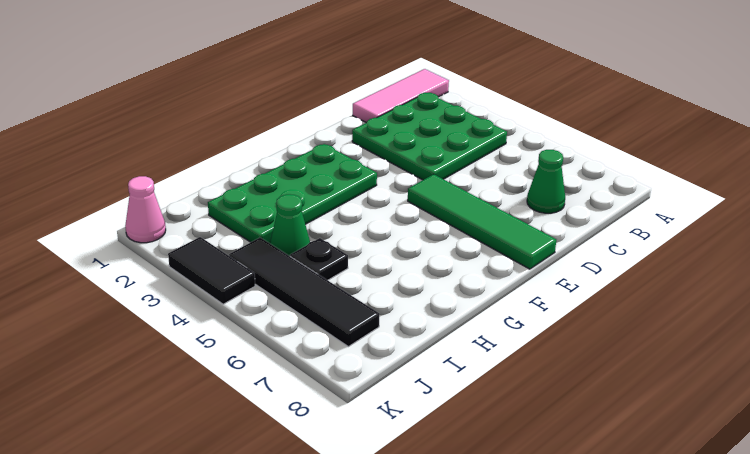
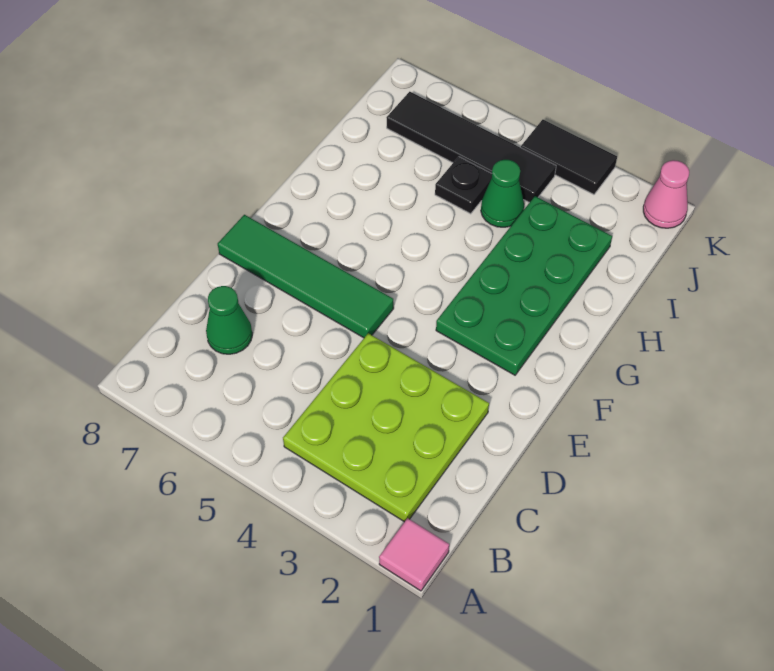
pink 1x3 tile [353,69,449,123] -> pink 1x1 tile [379,518,449,591]
green 3x3 plate [352,93,507,180] -> lime 3x3 plate [283,333,489,522]

